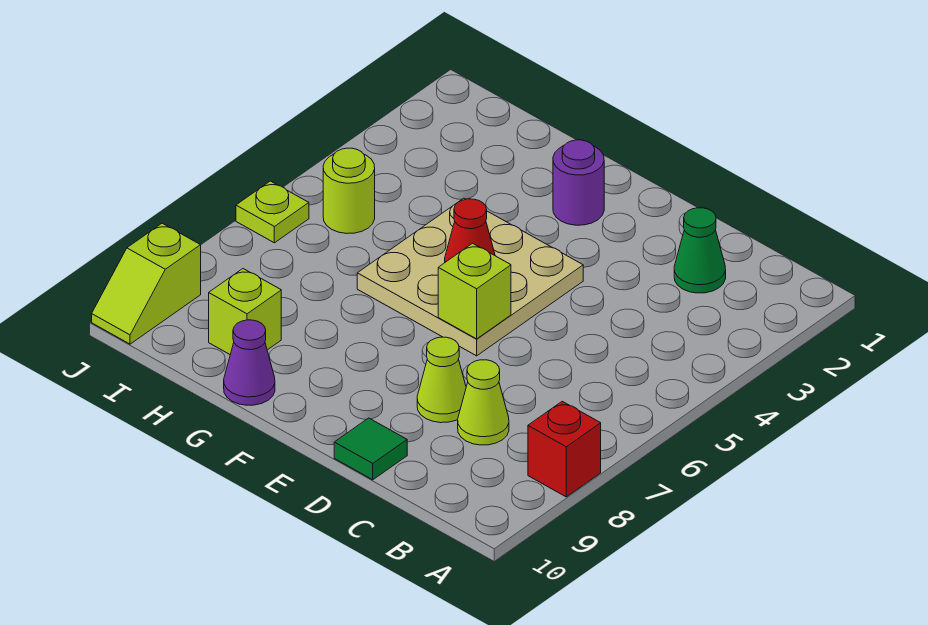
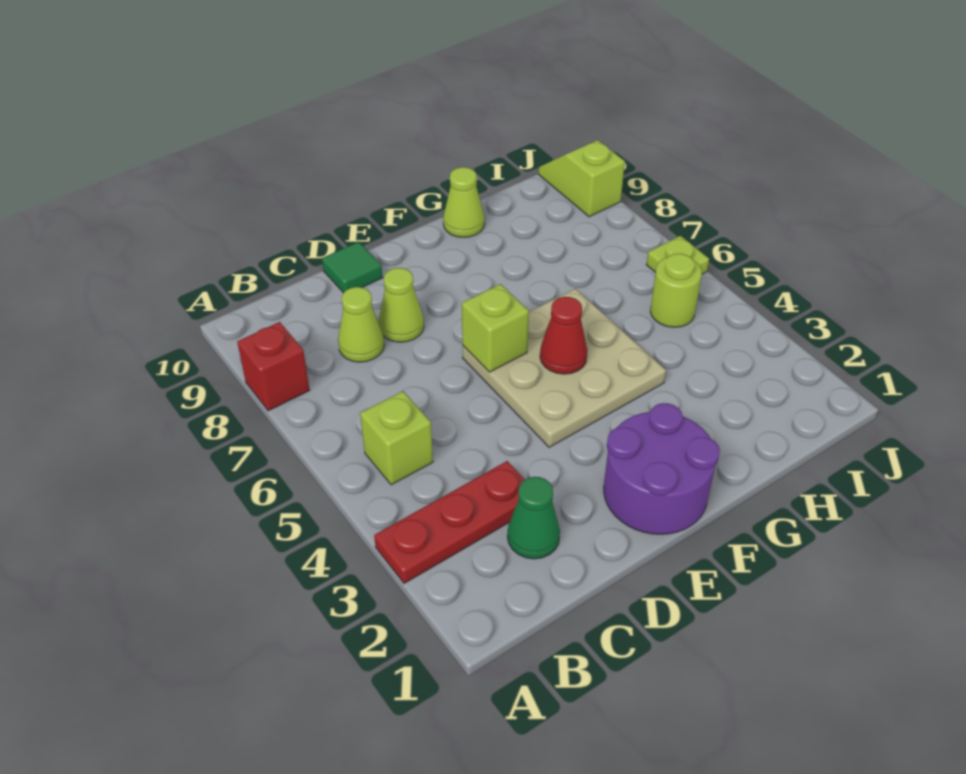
none -> red 1x3 plate [374,461,525,583]
purple 1x1 round brick [553,140,604,225] -> purple 2x2 round brick [604,403,720,534]
purple 1x1 cone [224,320,275,405] -> lime 1x1 cone [443,167,485,237]
lime 1x1 brick [209,269,281,354] -> lime 1x1 brick moved to [360,391,433,485]

